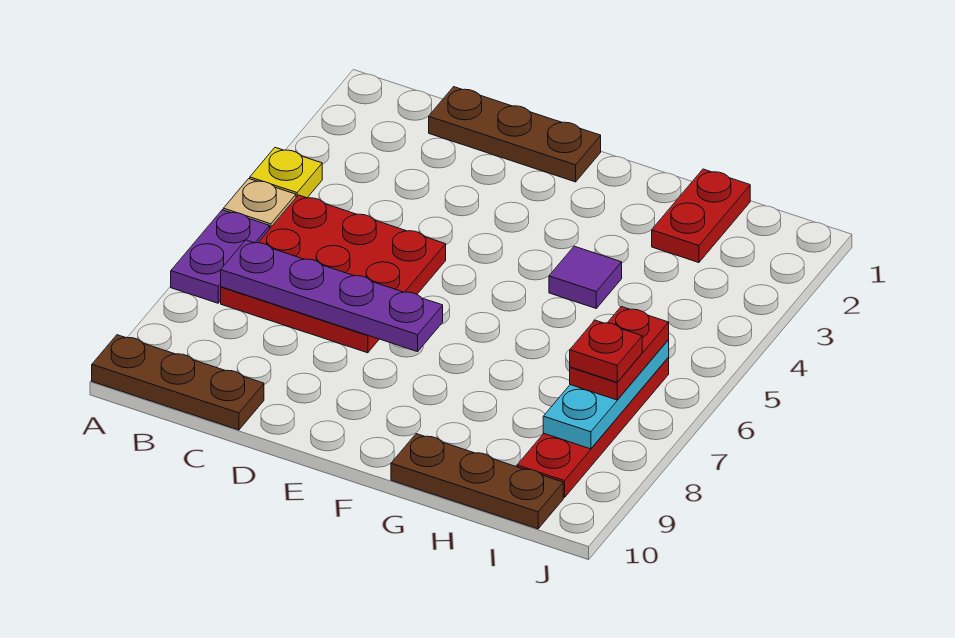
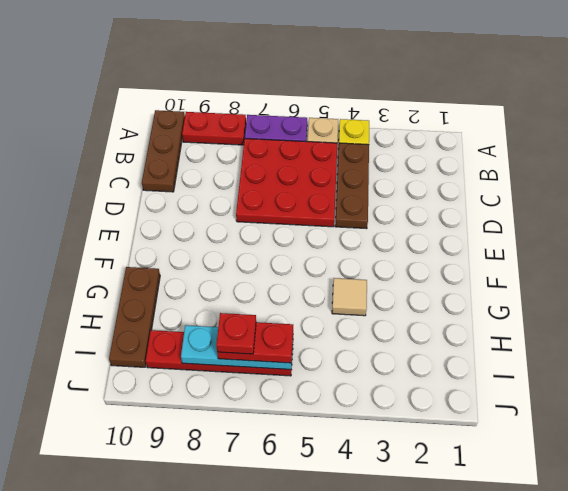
purple 1x4 plate [221,240,443,352] -> none
brown 1x3 plate [429,87,601,182] -> brown 1x3 plate moved to [335,143,369,229]
purple 1x1 tile [549,246,622,308] -> tan 1x1 tile [332,278,367,316]
red 1x2 plate [652,169,750,263] -> red 1x2 plate moved to [182,112,246,145]

